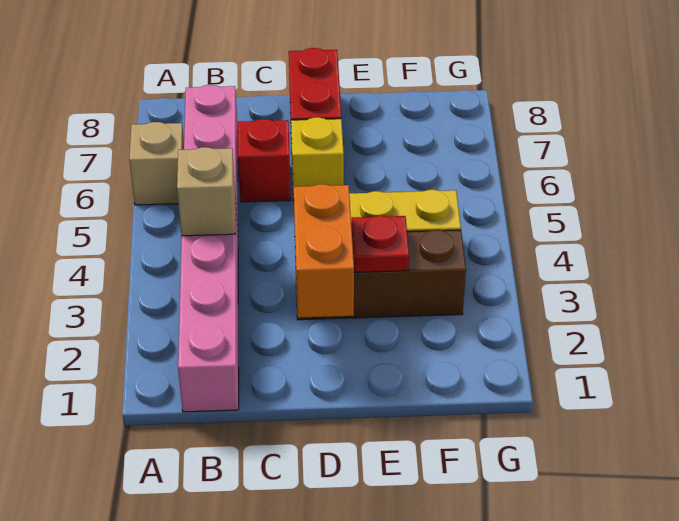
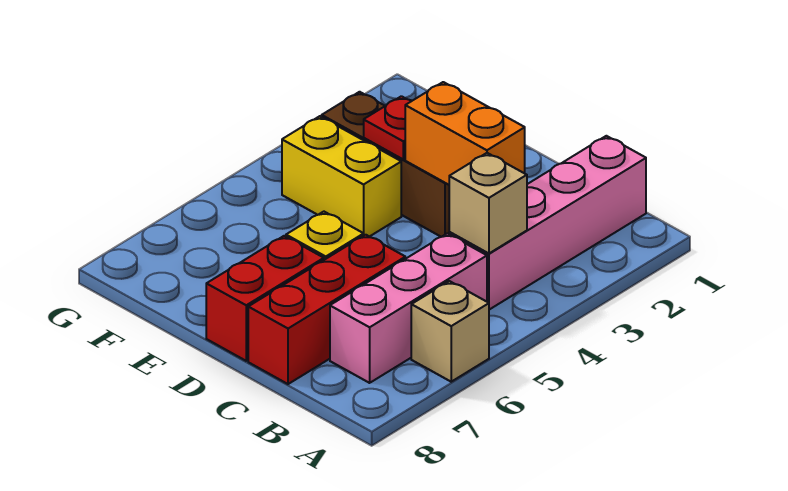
red 1x1 brick [238,119,291,202] -> red 1x3 brick [248,235,405,384]
orange 1x2 brick [294,184,354,318] -> orange 1x2 brick turned to [405,82,525,185]

